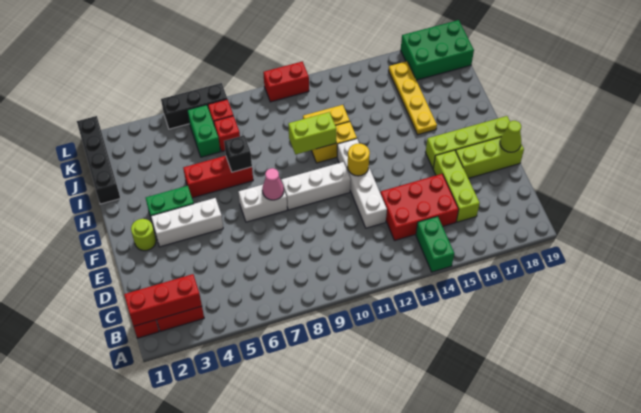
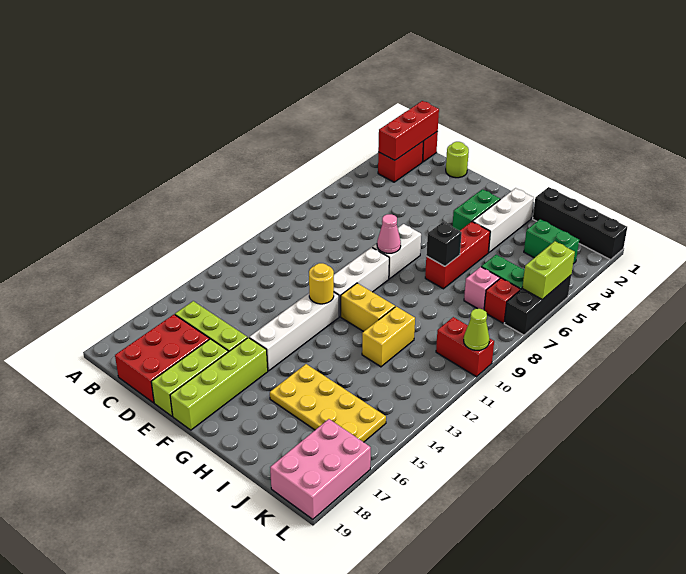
green 1x2 brick [416,216,454,272] -> green 1x2 brick moved to [524,219,579,264]
red 2x3 brick [380,174,459,241] -> red 2x3 brick moved to [115,315,210,403]
white 1x4 brick [337,139,387,228] -> white 1x4 brick turned to [249,292,339,371]
lime 1x1 cone [500,121,521,152] -> lime 1x1 cone moved to [464,309,490,350]
lime 1x1 round brick [131,219,156,251] -> lime 1x1 round brick moved to [446,142,469,178]
white 1x3 brick [151,198,223,247] -> white 1x3 brick moved to [473,188,534,253]
lime 1x2 brick [288,112,336,154] -> lime 1x2 brick moved to [522,241,575,299]
yellow 1x2 brick [311,122,357,163] -> yellow 1x2 brick turned to [341,283,395,332]
yellow 1x4 plate [389,61,437,135] -> yellow 2x4 plate [270,364,386,442]
red 1x1 brick [214,116,240,151] -> pink 1x1 brick [464,267,500,310]
green 2x3 brick [401,20,474,80] -> pink 2x3 brick [270,419,371,519]
red 1x2 brick [263,62,309,102] -> red 1x2 brick turned to [436,317,494,377]

